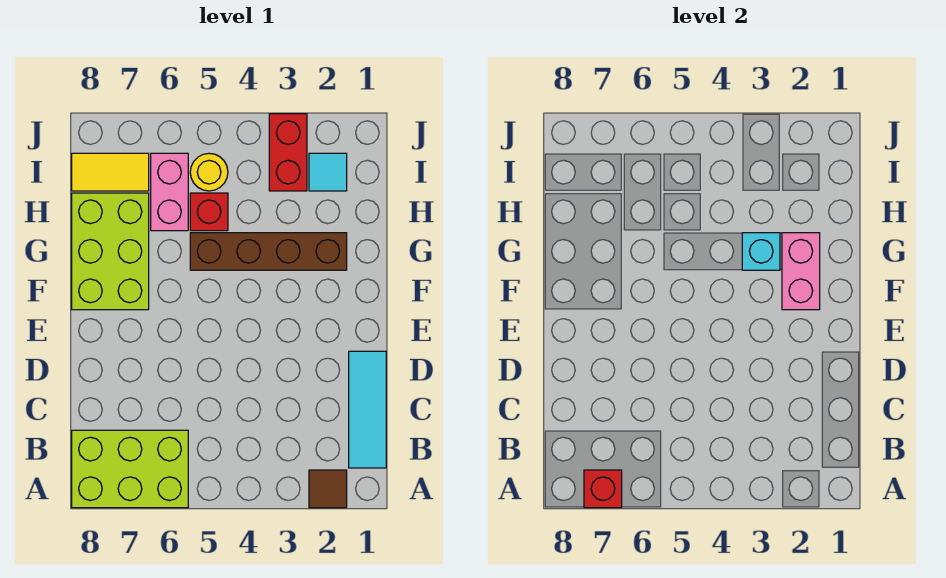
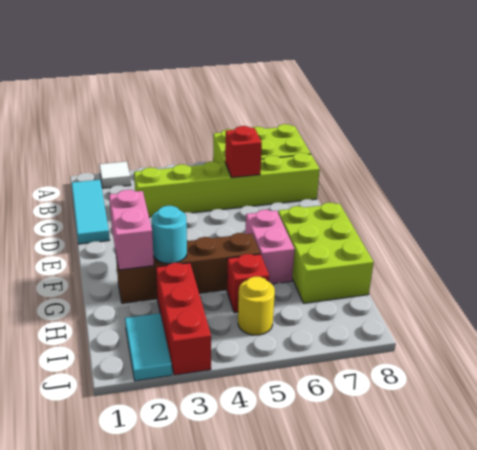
brown 1x1 tile [309,470,347,508] -> white 1x1 tile [99,161,131,188]
red 1x1 brick [584,470,622,508] -> red 1x1 brick moved to [225,126,262,178]
none -> lime 1x6 brick [134,153,320,218]
cyan 1x1 brick [742,233,780,270] -> cyan 1x1 round brick [152,206,187,264]
pink 1x2 brick [151,153,188,231] -> pink 1x2 brick moved to [245,210,295,284]
cyan 1x1 tile [309,153,347,191] -> cyan 1x2 tile [125,313,172,381]
red 1x2 brick [269,114,307,191] -> red 1x3 brick [156,263,211,375]
yellow 1x2 tile [72,153,149,191] -> none

